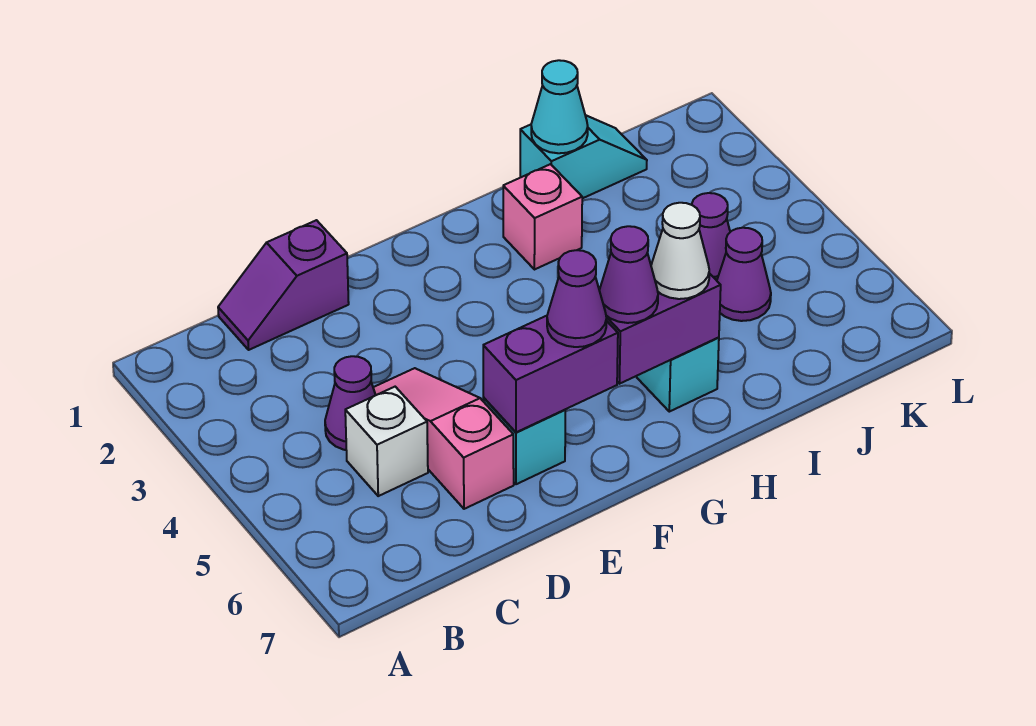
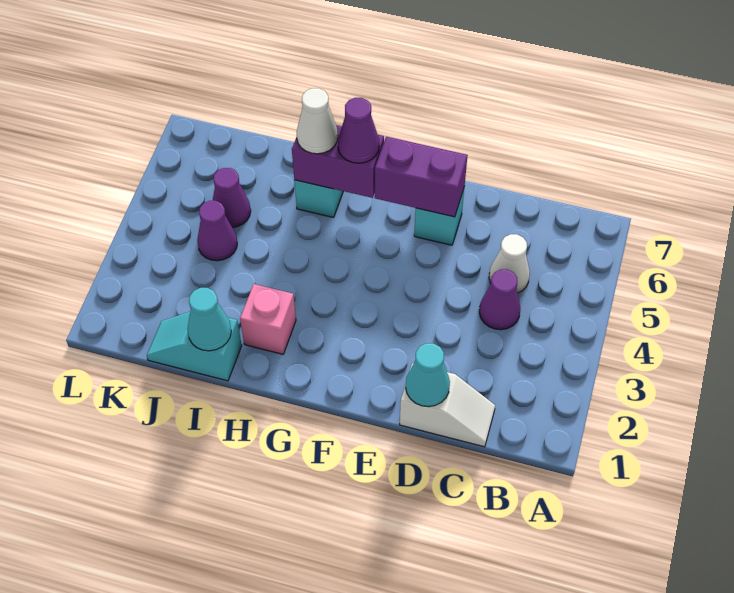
purple 1x2 slope [218,220,349,350] -> white 1x2 slope [400,364,495,447]
white 1x1 brick [345,387,428,496] -> white 1x1 cone [489,234,530,293]
none -> cyan 1x1 cone [406,343,450,407]
pink 1x3 slope [373,368,514,509] -> none
purple 1x1 cone [547,250,606,347] -> none

